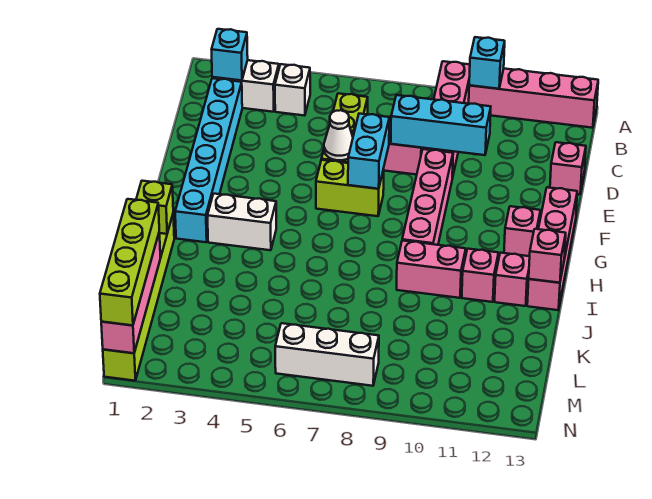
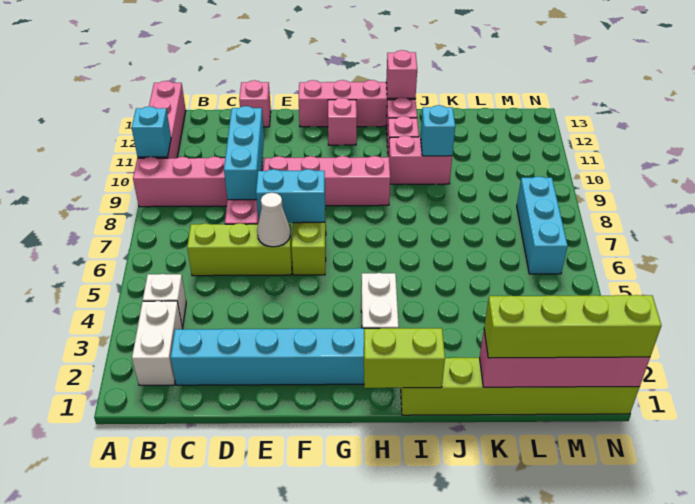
cyan 1x1 brick [212,29,248,81] -> cyan 1x1 brick moved to [421,105,455,156]
lime 1x1 brick [136,181,173,234] -> lime 1x2 brick [364,328,445,388]
pink 1x2 brick [397,241,466,298] -> pink 1x2 brick turned to [389,136,452,184]
white 1x3 brick [275,323,379,386] -> cyan 1x3 brick [517,176,568,274]

